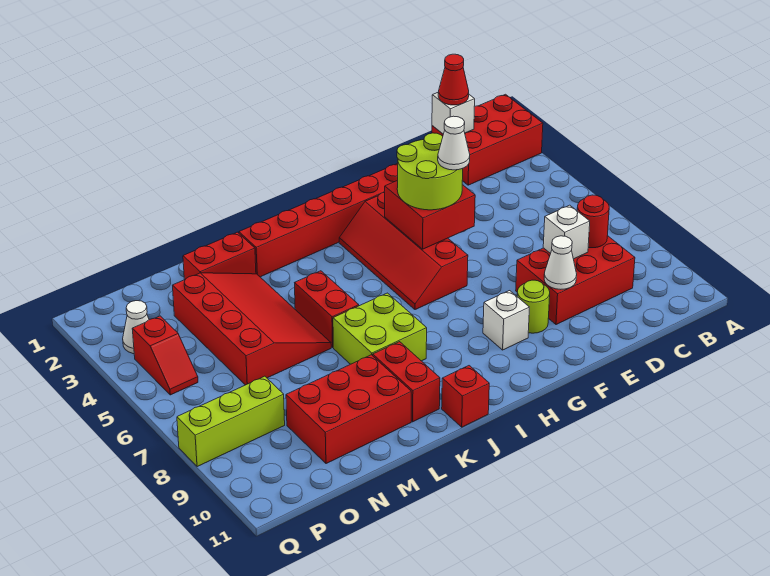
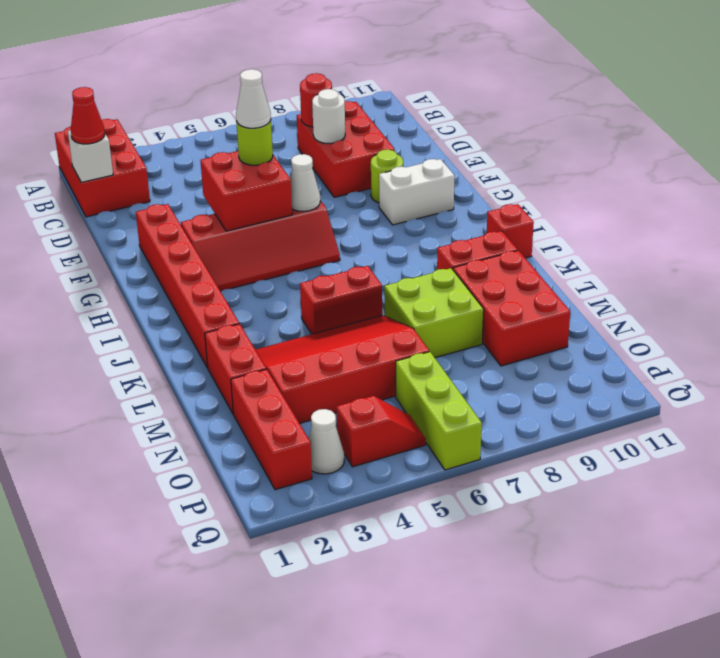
white 1x1 brick [543,205,590,259] -> white 1x1 round brick [312,89,345,144]
white 1x1 cone [544,236,577,289] -> white 1x1 cone moved to [290,154,320,211]
lime 2x2 round brick [397,133,463,210] -> lime 1x1 round brick [236,120,273,165]
white 1x1 brick [483,291,529,350] -> white 1x2 brick [379,159,455,225]
lime 2x2 brick [333,293,427,364] -> lime 2x2 brick moved to [384,268,484,358]
none -> red 1x3 brick [231,369,312,490]
lime 1x3 brick [177,376,285,467] -> lime 1x3 brick moved to [396,352,482,470]

